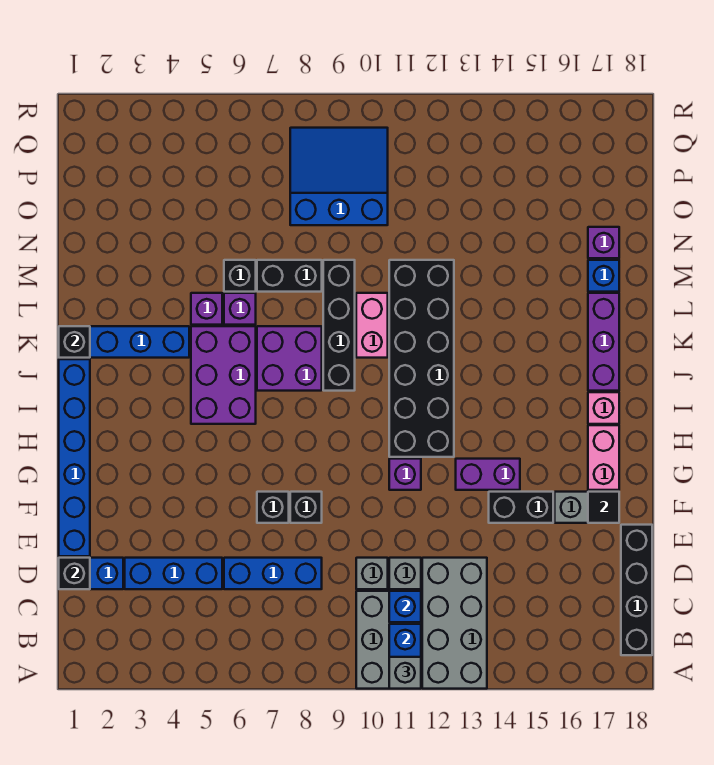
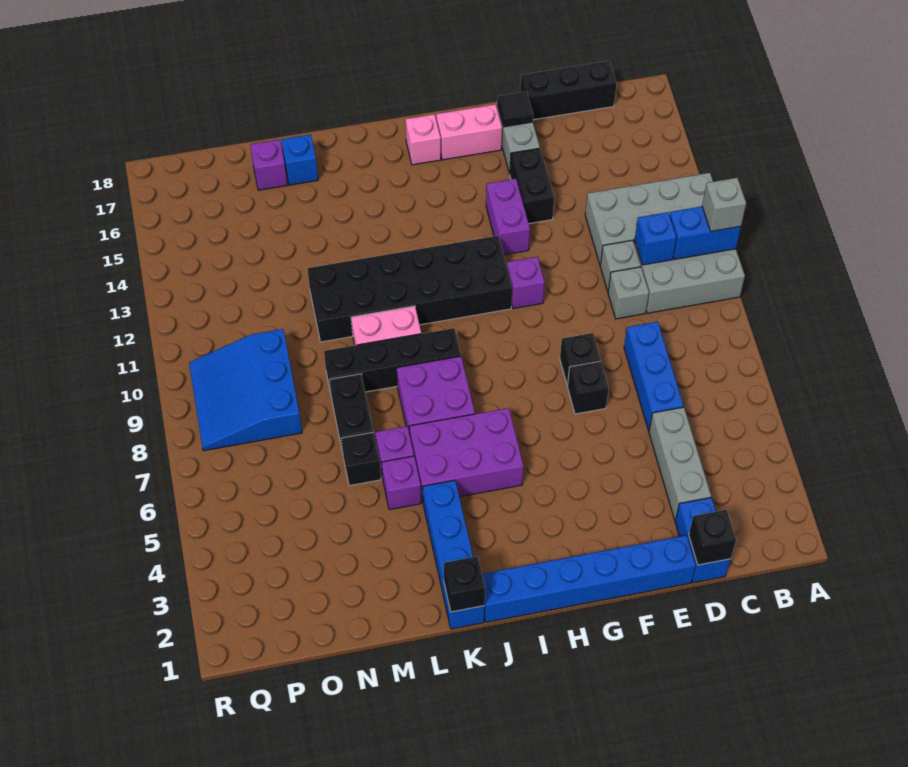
black 1x4 brick [621,525,652,655] -> black 1x3 brick [520,61,617,120]
blue 1x3 brick [125,558,222,589] -> grey 1x3 brick [649,407,711,520]
purple 1x3 brick [588,293,619,391] -> none

